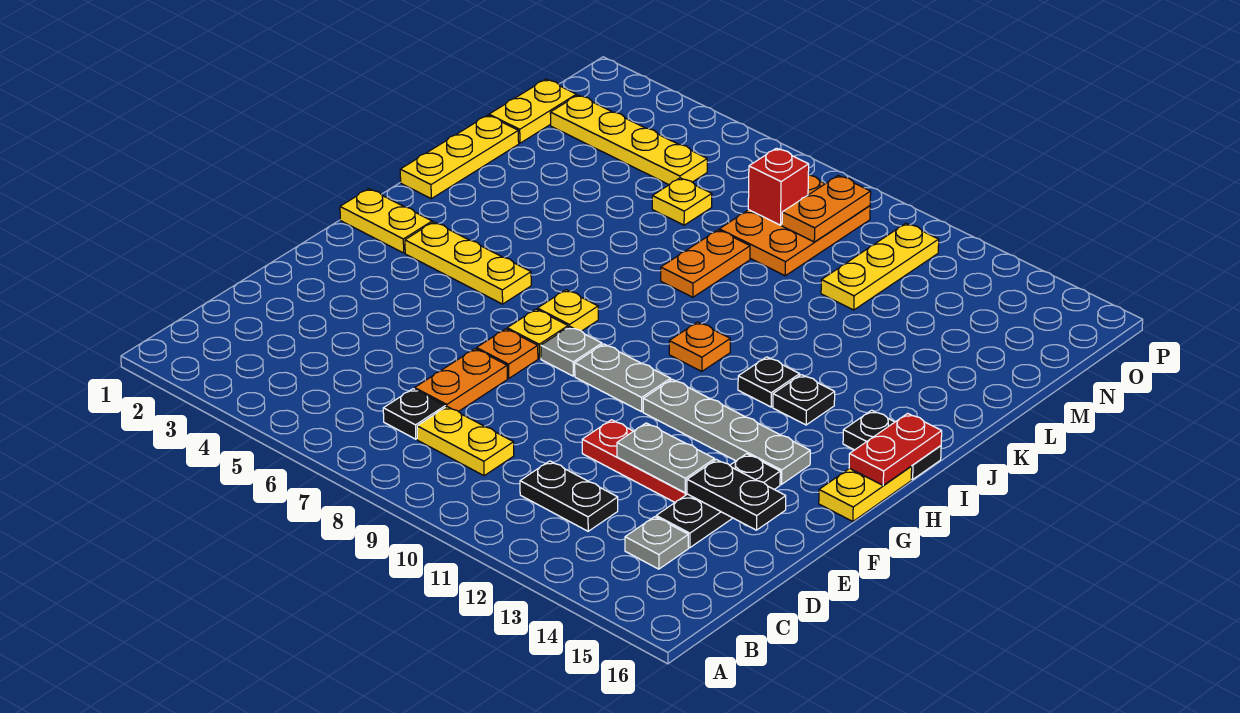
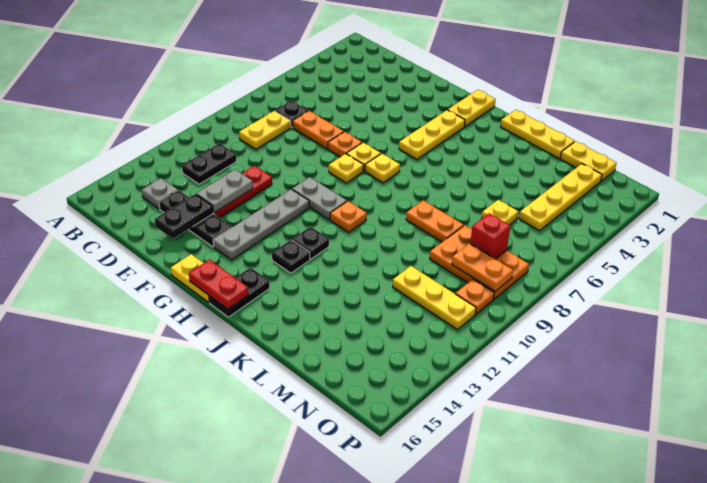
grey 1x1 plate [541,327,602,376] -> yellow 1x1 plate [329,154,364,183]
grey 1x2 plate [575,344,671,412] -> grey 1x2 plate turned to [292,177,347,220]
none -> orange 1x1 plate [455,279,494,314]

